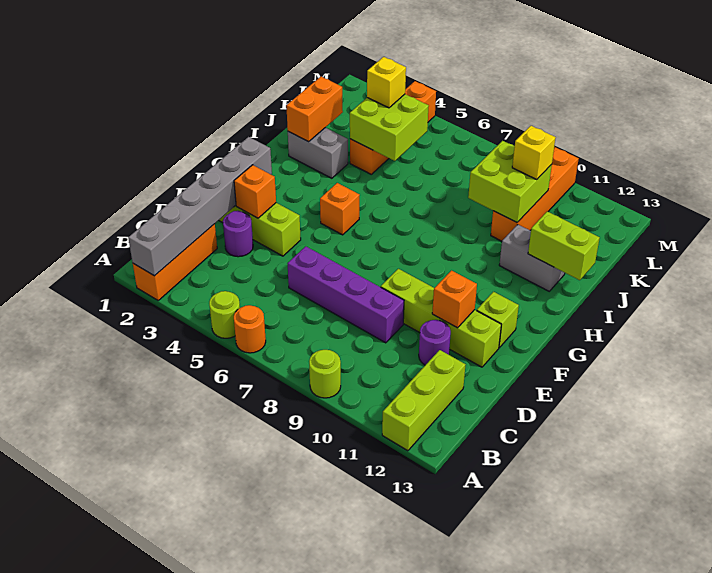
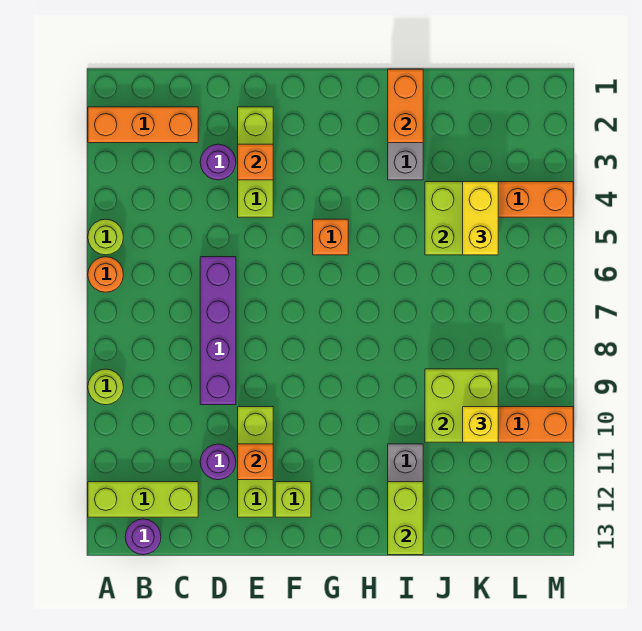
grey 1x6 brick [128,137,272,276] -> none
none -> purple 1x1 round brick [125,519,161,555]
lime 1x4 brick [381,269,501,367] -> lime 1x3 brick [238,407,273,517]
orange 1x2 brick [286,77,343,142] -> orange 1x2 brick turned to [388,69,423,143]
yellow 1x1 brick [367,57,406,108] -> yellow 1x2 brick [463,182,498,255]

